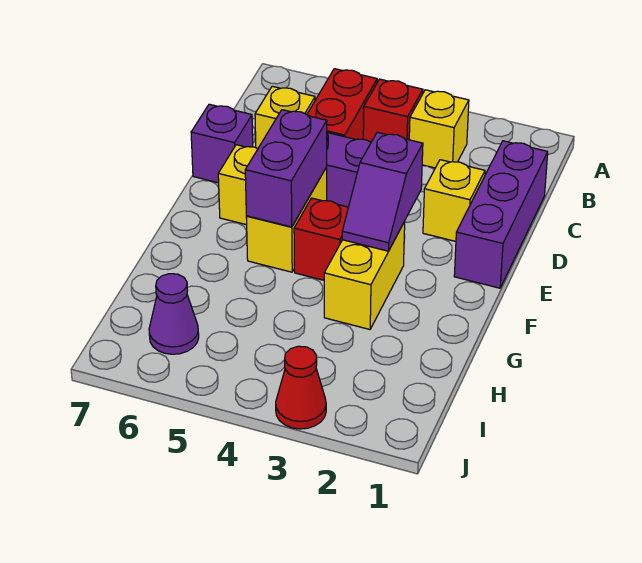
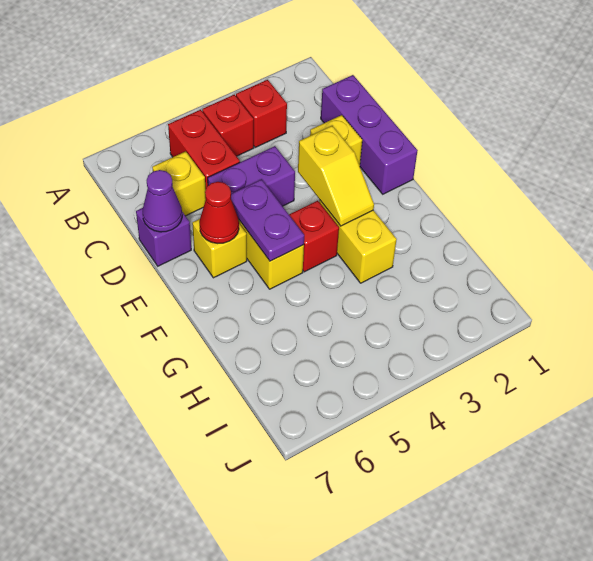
yellow 1x1 brick [409,90,469,168] -> red 1x1 brick [236,80,287,147]
purple 1x2 slope [342,132,423,251] -> yellow 1x2 slope [298,126,374,226]
purple 1x2 brick [245,110,327,227] -> purple 1x2 plate [231,179,304,261]
purple 1x1 cone [149,274,199,354] -> purple 1x1 cone moved to [143,170,182,232]
red 1x1 cone [276,346,326,429] -> red 1x1 cone moved to [199,182,239,243]

